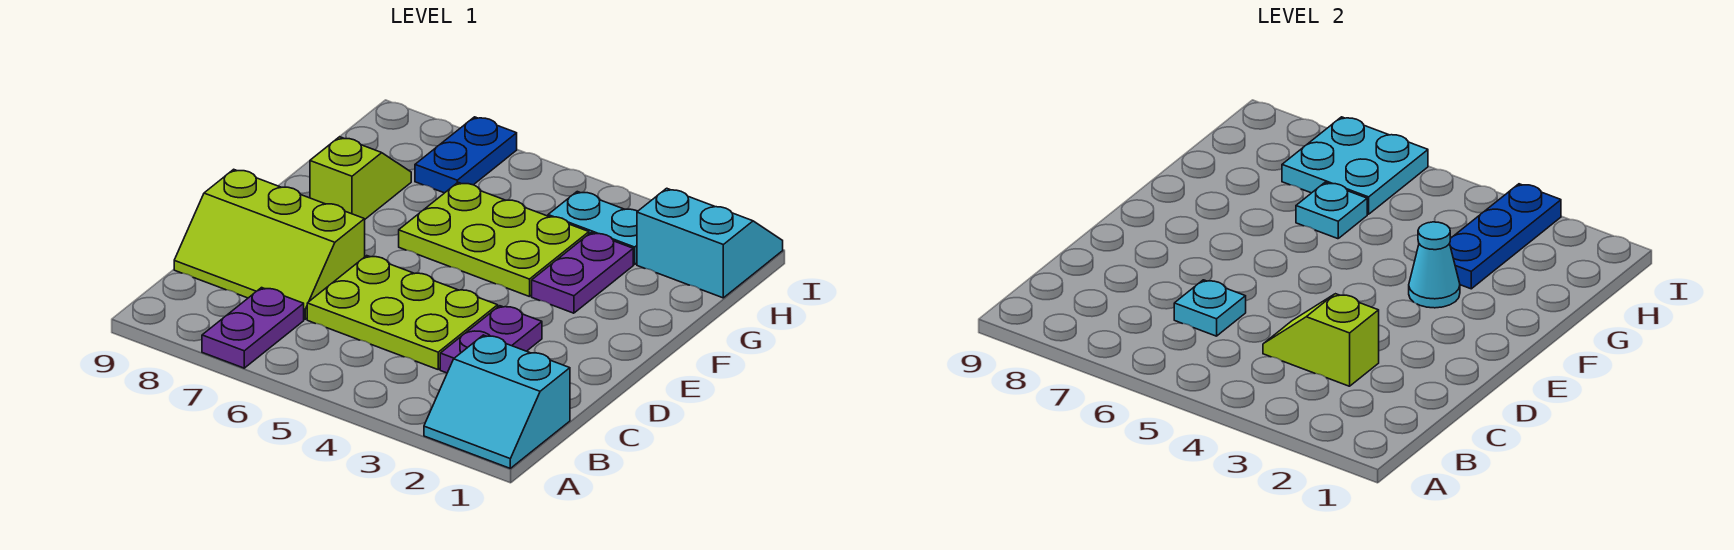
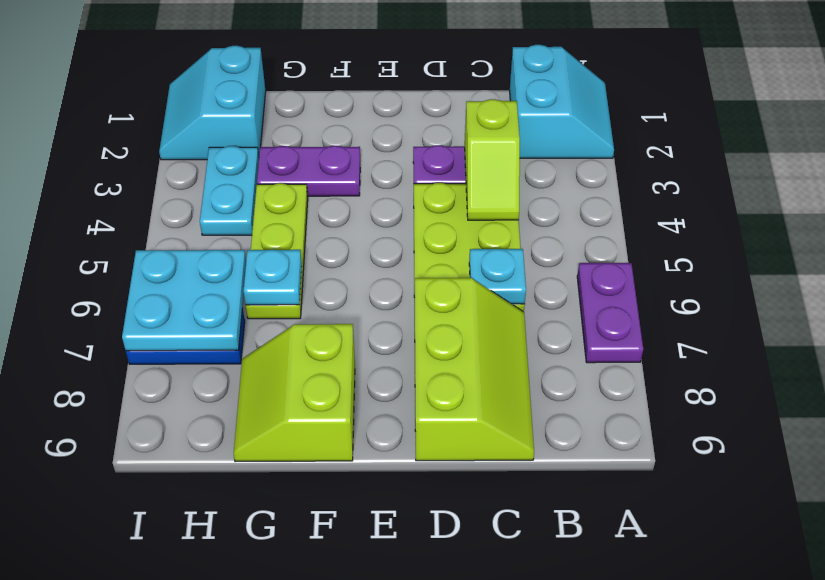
purple 1x2 plate [202,288,304,368] -> purple 1x2 plate turned to [577,263,643,363]
cyan 1x1 cone [1409,222,1460,308] -> none
lime 2x3 plate [399,183,589,297] -> lime 1x3 plate [246,183,308,319]
lime 1x2 slope [310,137,411,219] -> lime 2x2 slope [234,324,355,462]
blue 1x3 plate [1450,184,1561,289] -> none

